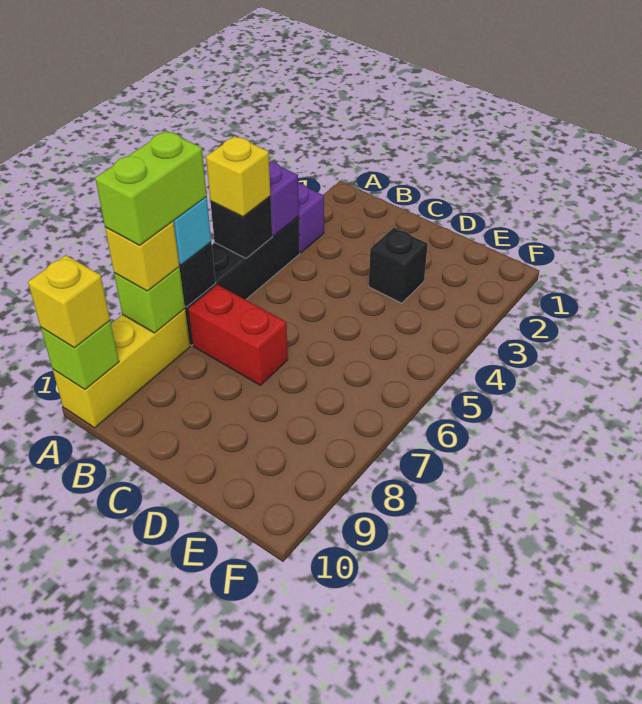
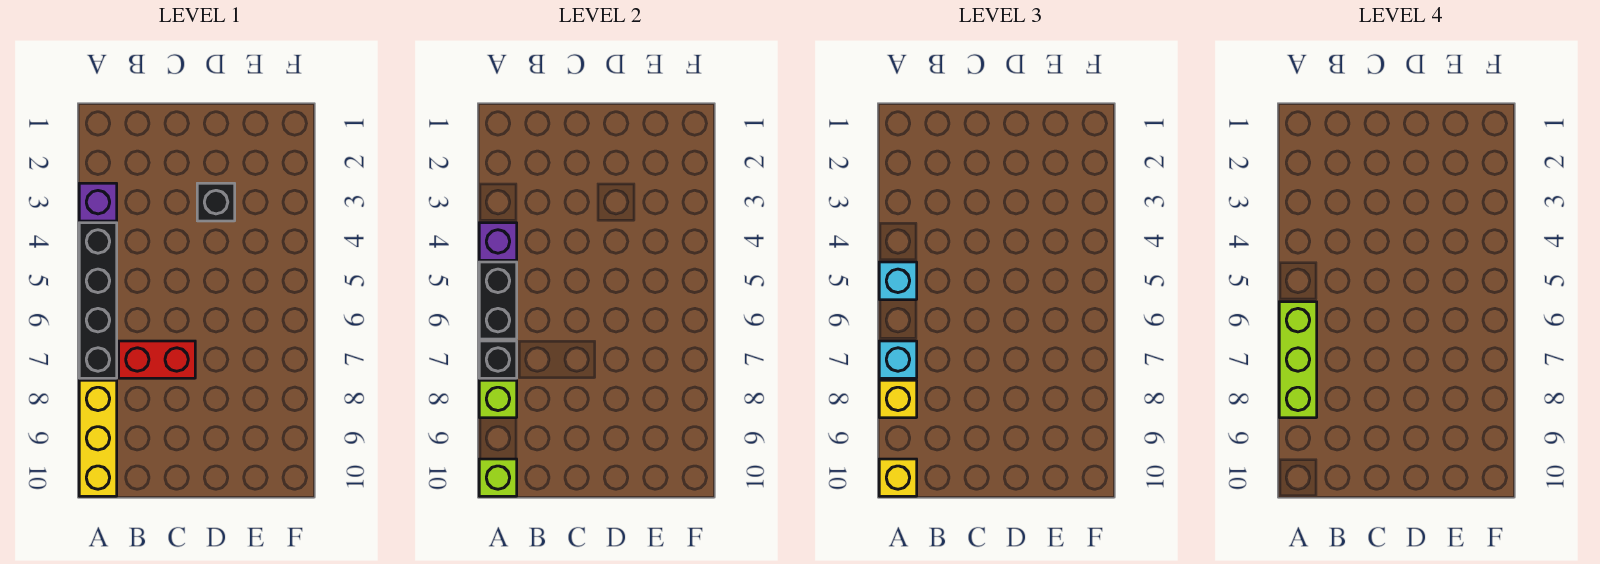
black 1x1 brick [210,196,272,258] -> black 1x2 brick [479,262,517,339]
yellow 1x1 brick [206,136,270,217] -> cyan 1x1 brick [879,262,917,300]
lime 1x2 brick [95,131,207,245] -> lime 1x3 brick [1279,302,1317,418]

